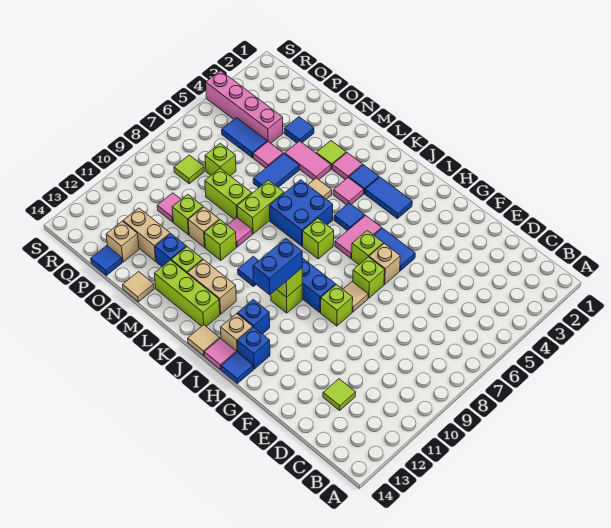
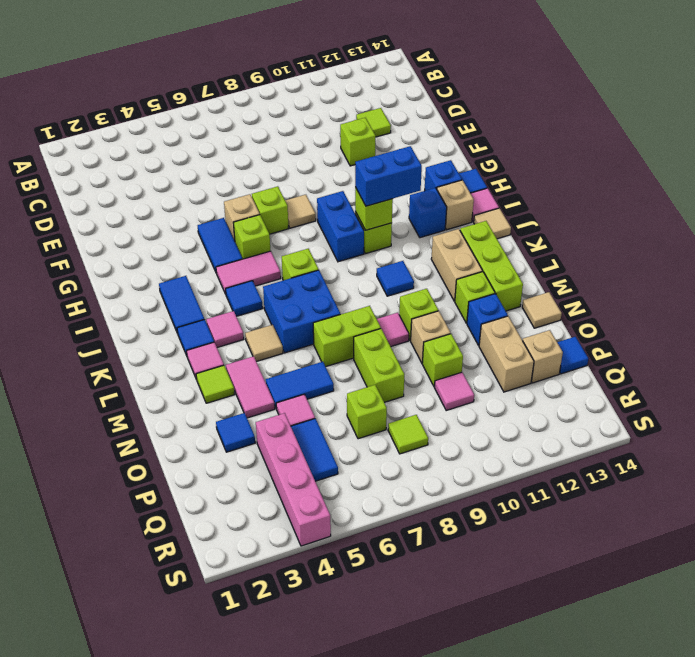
lime 1x1 brick [321,284,353,326] -> lime 1x1 brick moved to [340,118,376,166]

